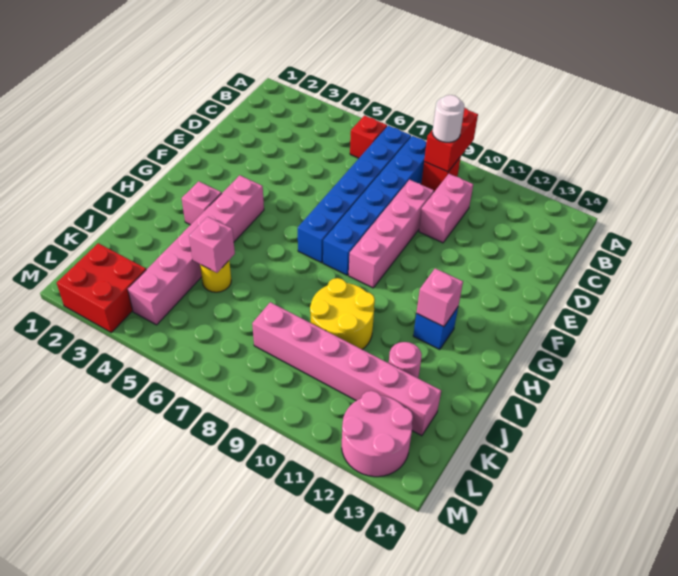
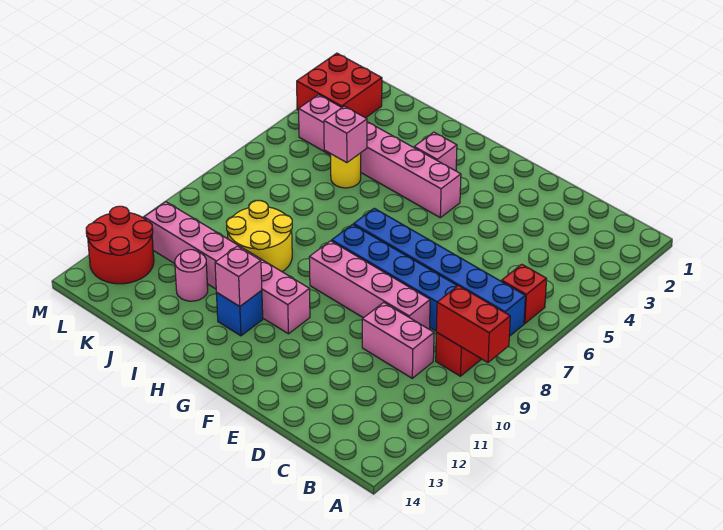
white 1x1 round brick [433,95,464,142] -> none
pink 1x6 brick [252,302,441,436] -> pink 1x6 brick turned to [144,202,310,334]
pink 2x2 round brick [342,391,413,477] -> red 2x2 round brick [86,206,154,284]

